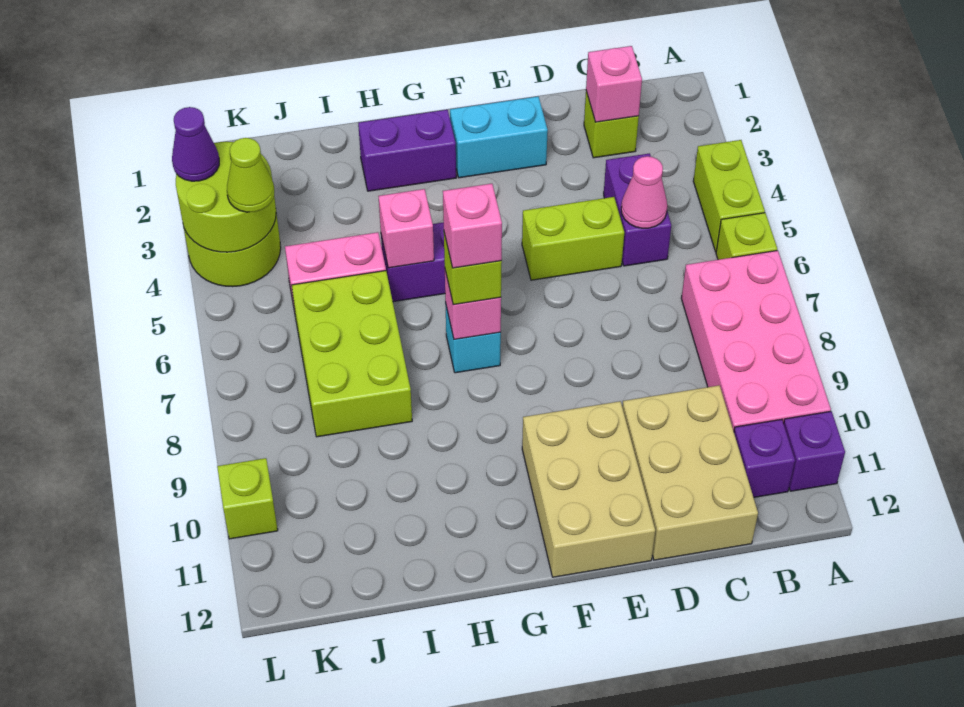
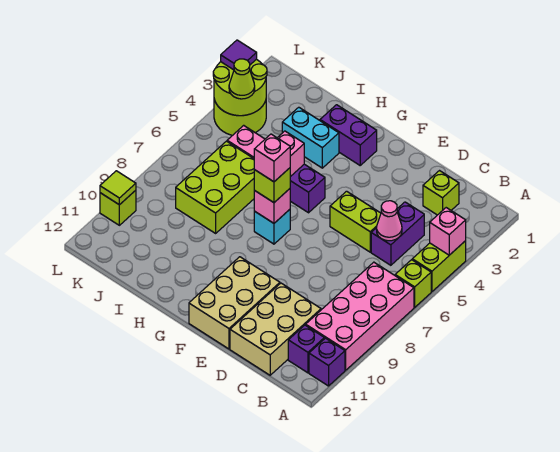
pink 1x1 brick [586,46,642,122] -> pink 1x1 brick moved to [430,208,466,255]
cyan 1x2 brick [450,97,548,178] -> cyan 1x2 brick moved to [282,107,339,168]
purple 1x1 cone [172,107,219,181] -> purple 1x1 tile [221,40,257,70]
none -> lime 1x1 tile [100,171,136,205]

